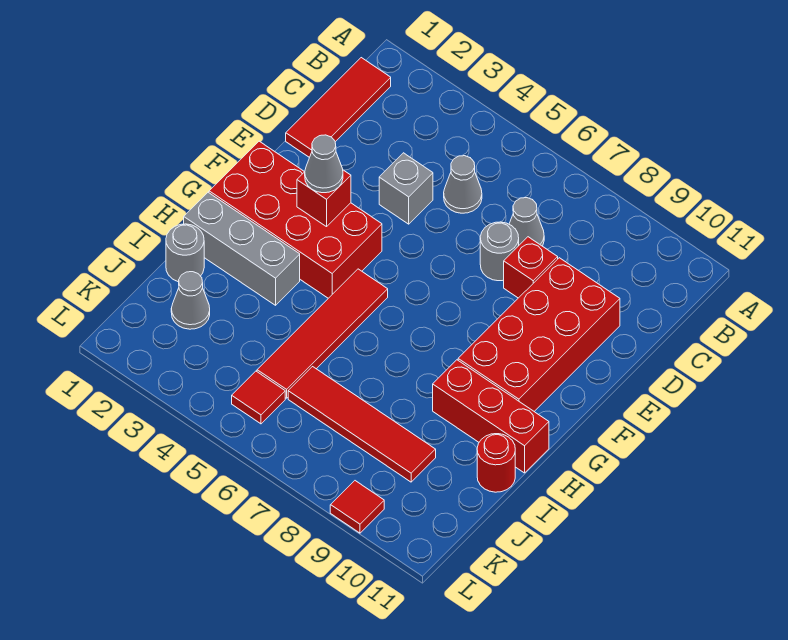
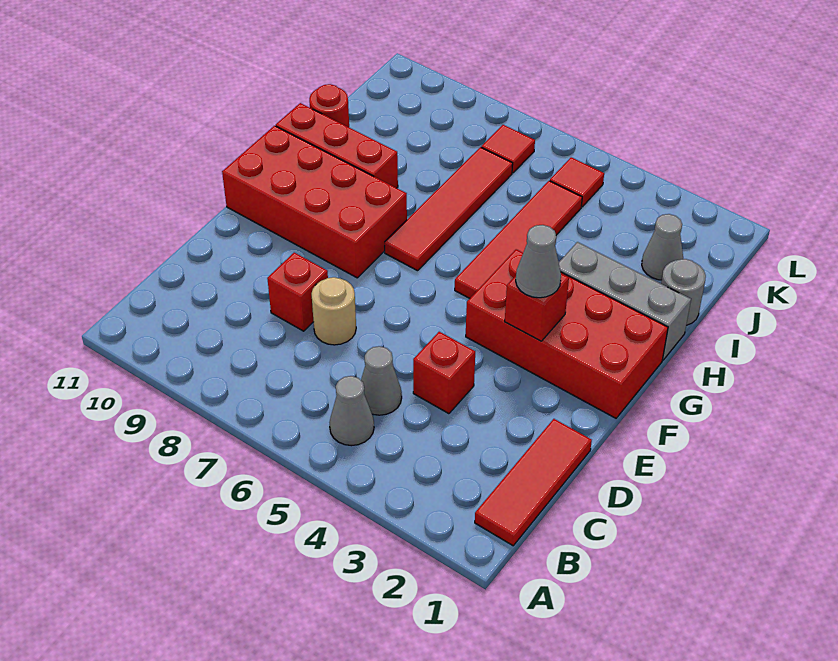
grey 1x1 cone [509,198,544,246] -> grey 1x1 cone moved to [329,376,374,446]
grey 1x1 brick [379,153,433,224] -> red 1x1 brick [413,332,475,414]
grey 1x1 round brick [480,222,519,281] -> tan 1x1 round brick [312,277,356,345]
red 2x4 brick [458,258,620,411] -> red 2x4 brick turned to [222,126,407,278]
red 1x4 tile [288,367,436,482] -> red 1x4 tile turned to [385,147,513,271]
red 1x1 tile [330,481,384,533] -> red 1x1 tile moved to [481,125,535,173]

